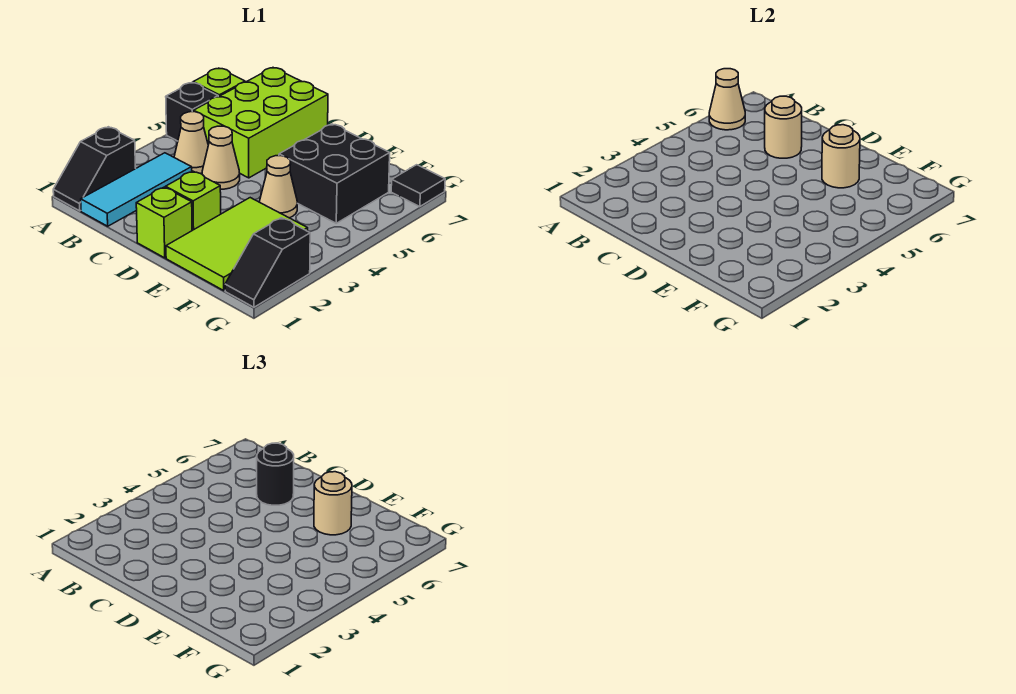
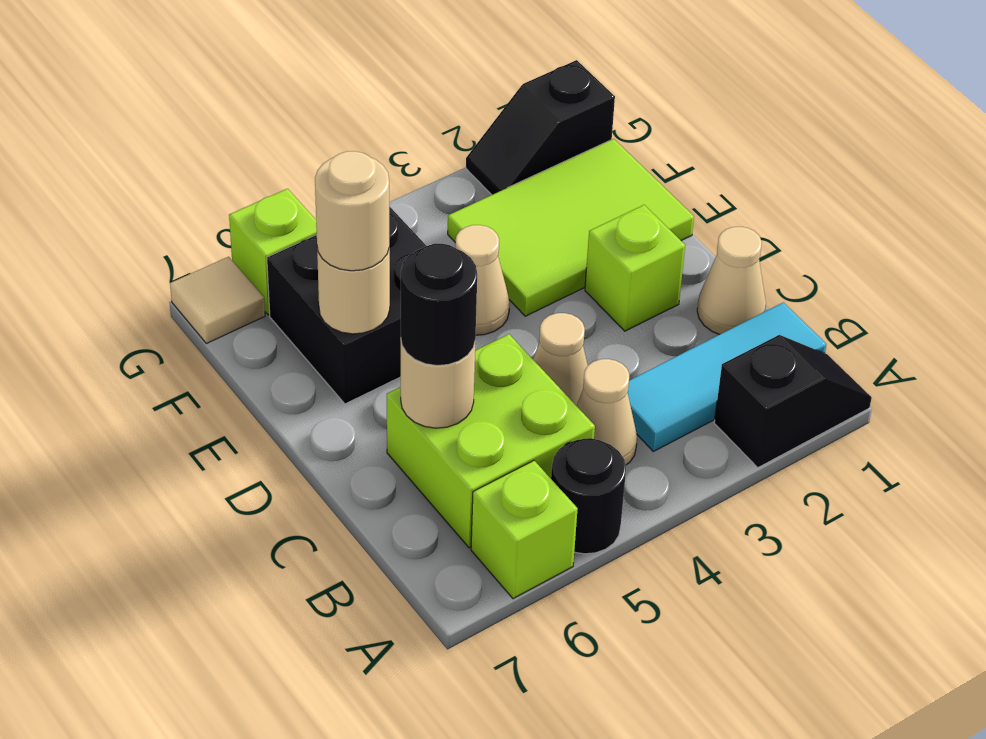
black 1x1 brick [166,83,218,141] -> black 1x1 round brick [551,438,626,554]
tan 1x1 cone [709,69,745,130] -> tan 1x1 cone moved to [697,227,766,334]
lime 2x3 brick [194,68,328,178] -> lime 2x2 brick [387,334,595,548]
lime 1x1 brick [136,187,192,258] -> lime 1x1 brick moved to [229,189,317,315]
black 1x2 slope [225,218,310,307] -> black 1x2 slope turned to [466,60,615,195]
black 1x1 tile [391,165,445,207] -> tan 1x1 tile [170,257,265,343]

